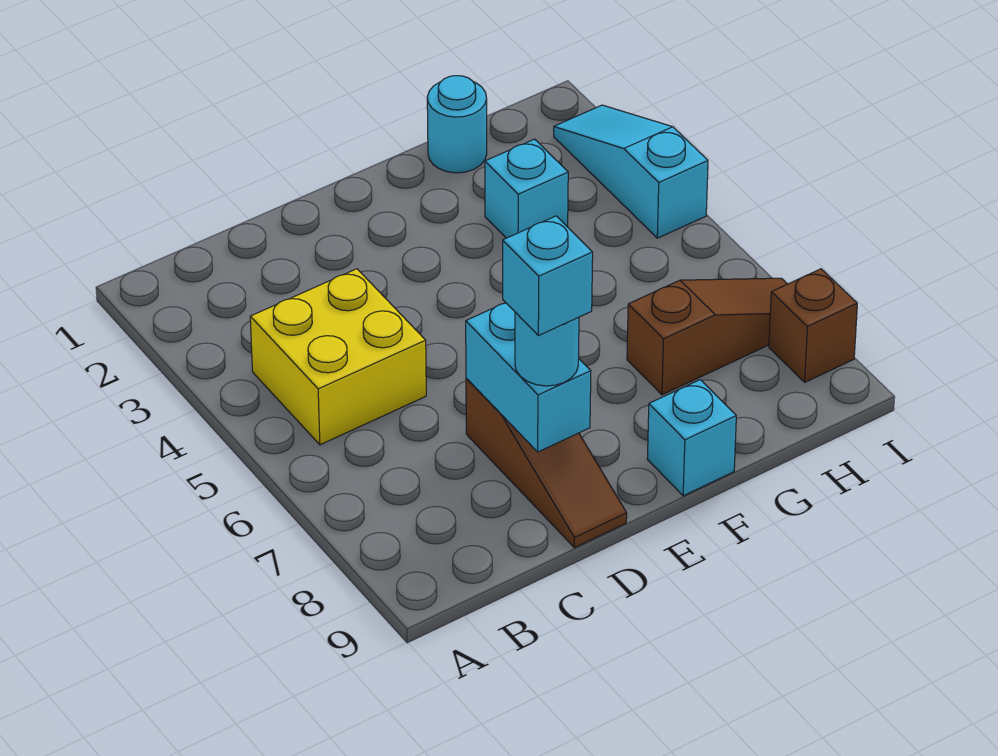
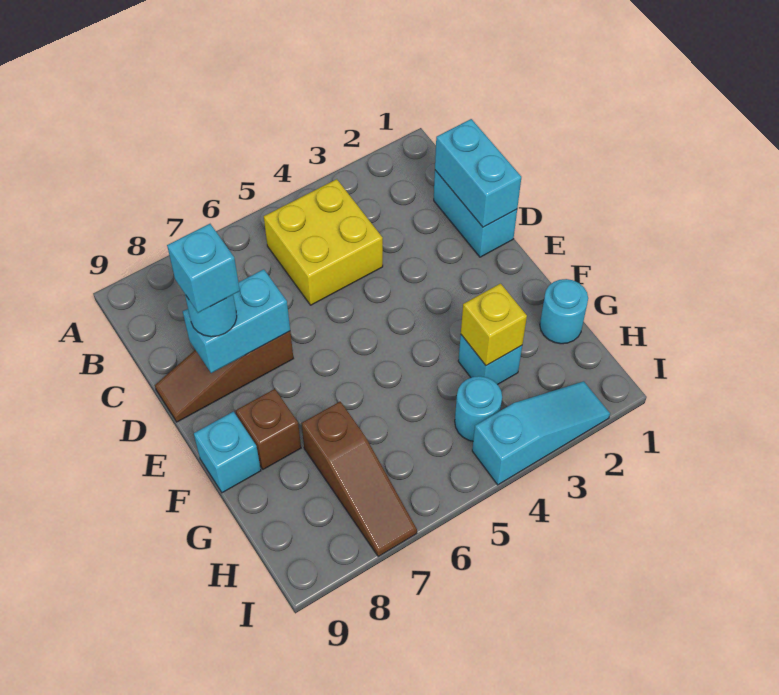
none -> cyan 1x2 brick [434,170,517,257]
none -> cyan 1x2 brick [435,119,521,227]
none -> yellow 1x1 brick [461,284,527,366]
none -> cyan 1x1 round brick [455,376,502,441]
brown 1x1 brick [769,269,857,382] -> brown 1x1 brick moved to [236,389,301,469]

